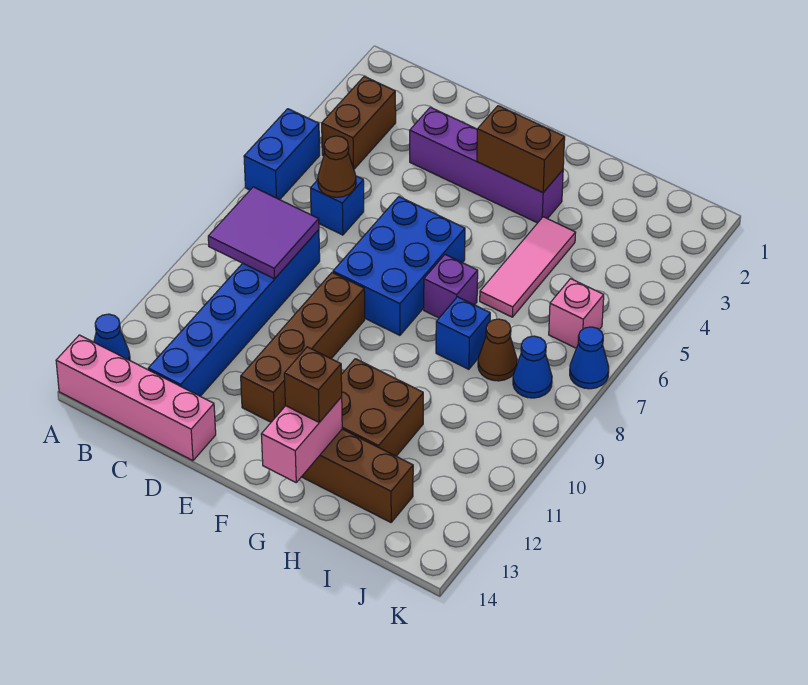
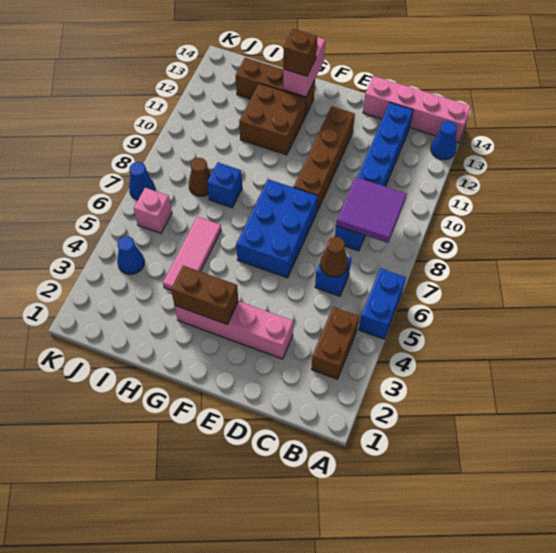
purple 1x4 brick [410,107,563,223] -> pink 1x4 brick [175,301,293,359]
purple 1x1 brick [424,255,478,318] -> none
blue 1x1 cone [513,336,552,398] -> blue 1x1 cone moved to [117,236,144,275]

